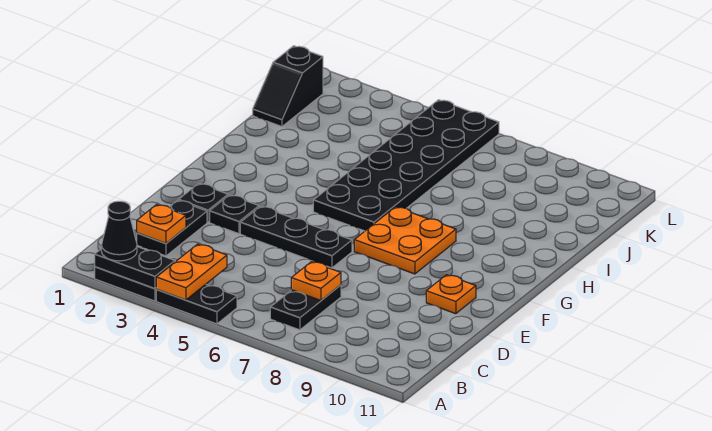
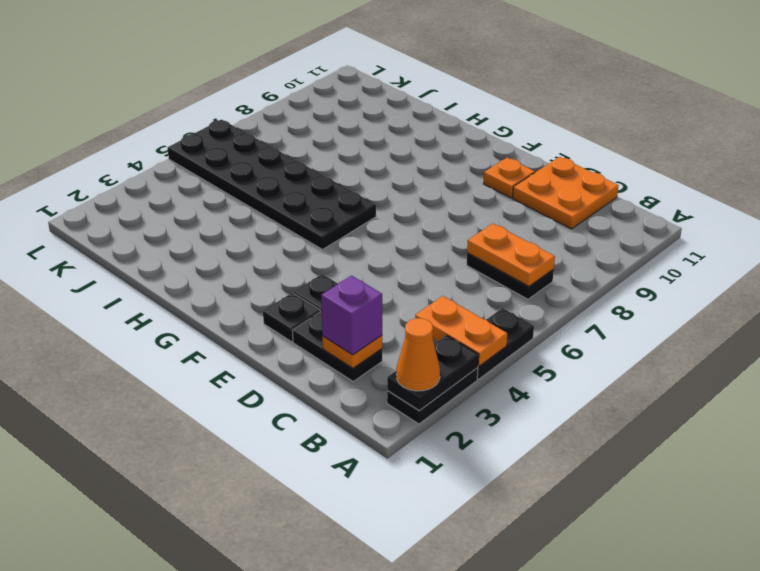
black 1x1 cone [101,201,137,261] -> orange 1x1 cone [396,318,440,391]
none -> purple 1x1 brick [321,276,382,355]
orange 1x1 plate [291,262,341,301] -> orange 1x2 plate [467,224,555,286]
black 1x3 plate [240,206,352,268] -> none
orange 2x2 plate [354,207,456,274] -> orange 2x2 plate moved to [513,157,619,229]
black 1x2 slope [253,46,323,127] -> none

